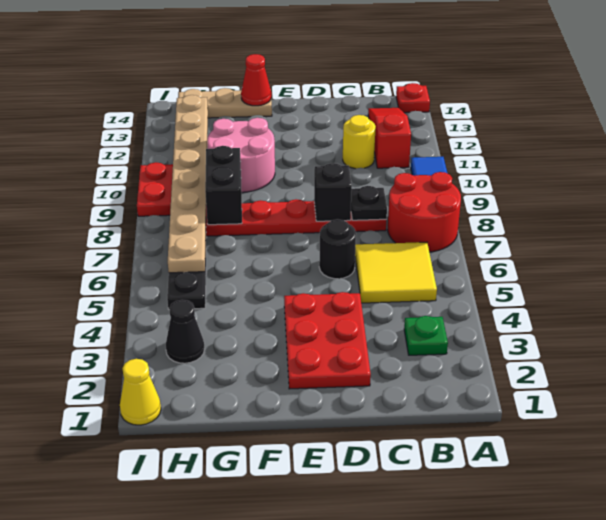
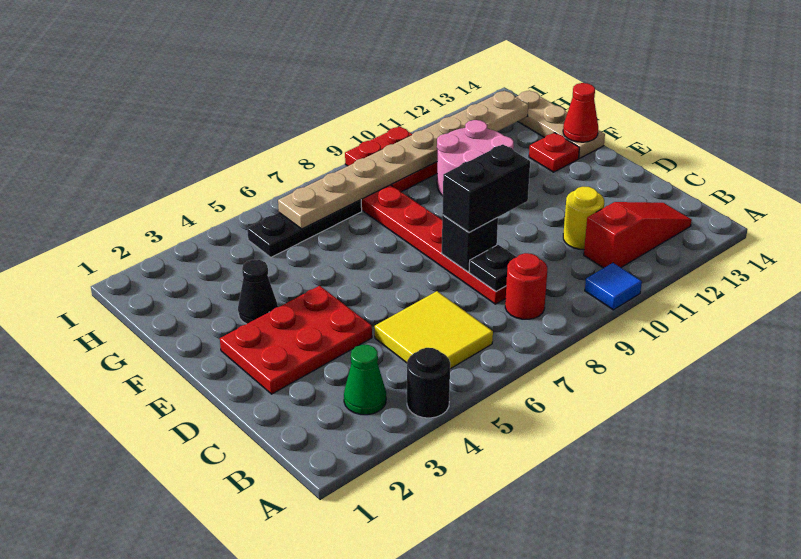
red 2x2 round brick [388,172,461,252] -> red 1x1 round brick [505,253,547,319]
red 1x1 plate [396,83,430,113] -> red 1x1 plate moved to [529,133,579,172]
green 1x1 plate [404,316,448,355] -> green 1x1 cone [344,345,386,415]
black 1x1 round brick [319,219,356,279] -> black 1x1 round brick moved to [407,348,450,418]
black 1x2 brick [205,146,242,225] -> black 1x2 brick moved to [442,144,530,232]
black 1x1 cone [166,300,204,363] -> black 1x1 cone moved to [238,260,278,324]
yellow 1x1 cone [120,359,161,425] -> none

